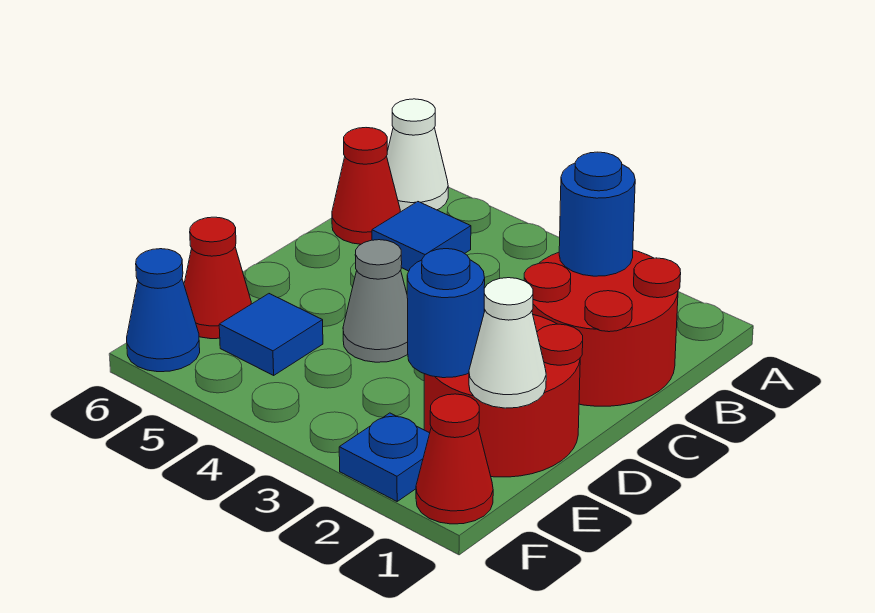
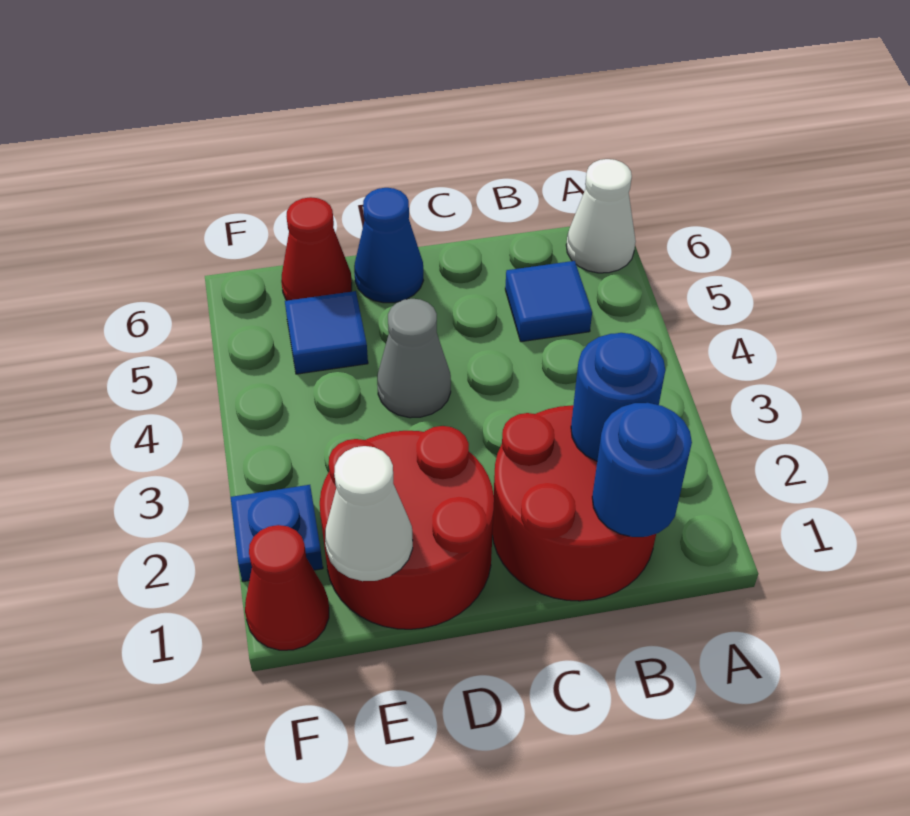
red 1x1 cone [332,128,400,244] -> none
blue 1x1 round brick [407,249,485,378] -> blue 1x1 round brick moved to [592,403,692,537]
blue 1x1 cone [127,249,200,372] -> blue 1x1 cone moved to [354,188,423,303]

